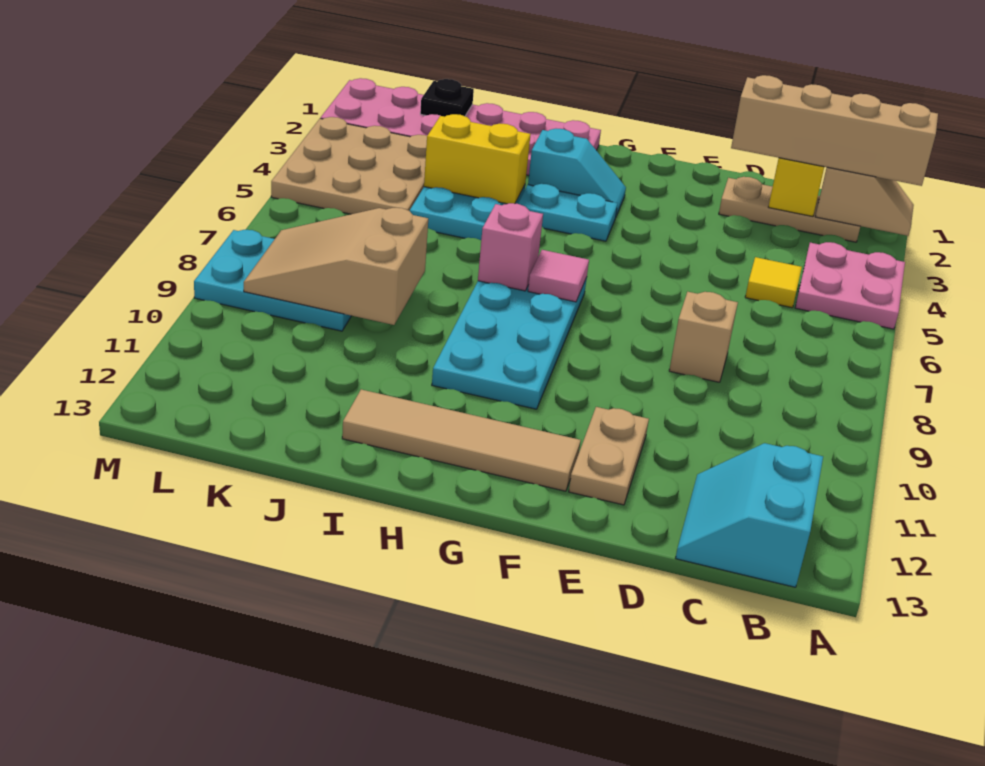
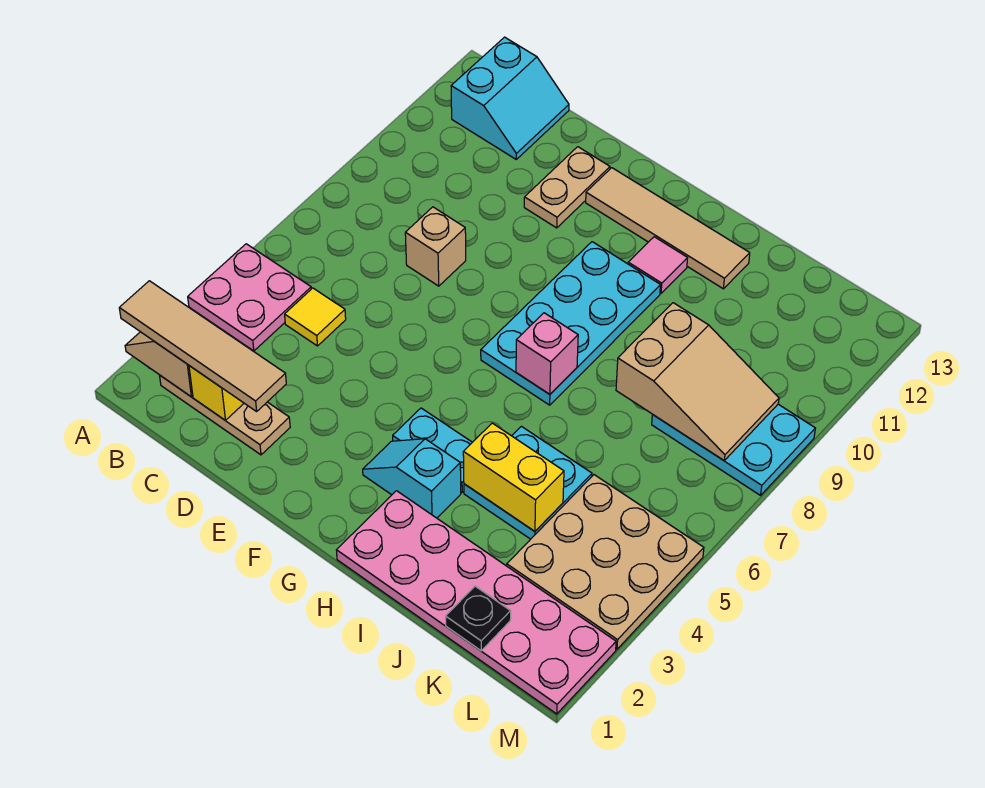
tan 1x4 brick [731,75,938,186] -> tan 1x4 tile [119,281,286,411]
pink 1x1 tile [528,250,589,302] -> pink 1x1 tile moved to [628,237,688,294]

